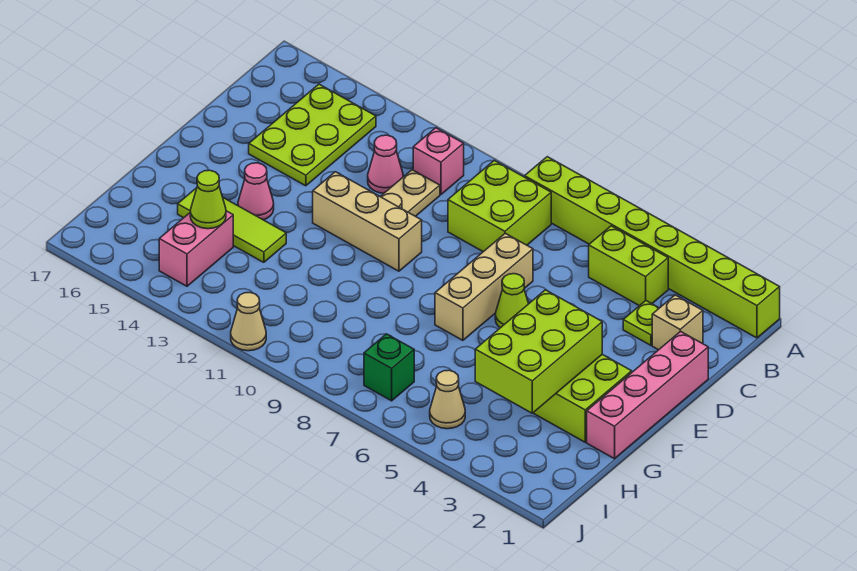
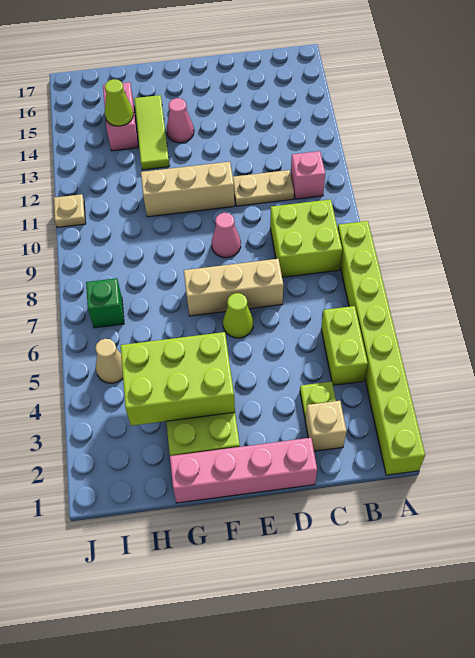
lime 2x3 plate [249,84,376,186] -> none
pink 1x1 cone [368,135,403,193] -> pink 1x1 cone moved to [212,213,241,258]
tan 1x3 brick [313,172,422,271] -> tan 1x3 brick turned to [141,162,235,217]
pink 1x2 brick [159,211,233,286] -> pink 1x2 brick turned to [103,82,138,151]
tan 1x1 cone [231,293,266,351] -> tan 1x1 plate [54,194,86,228]

